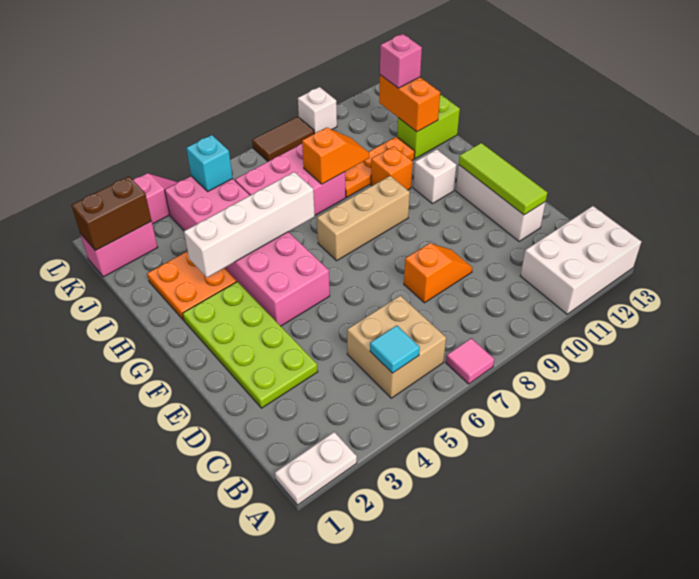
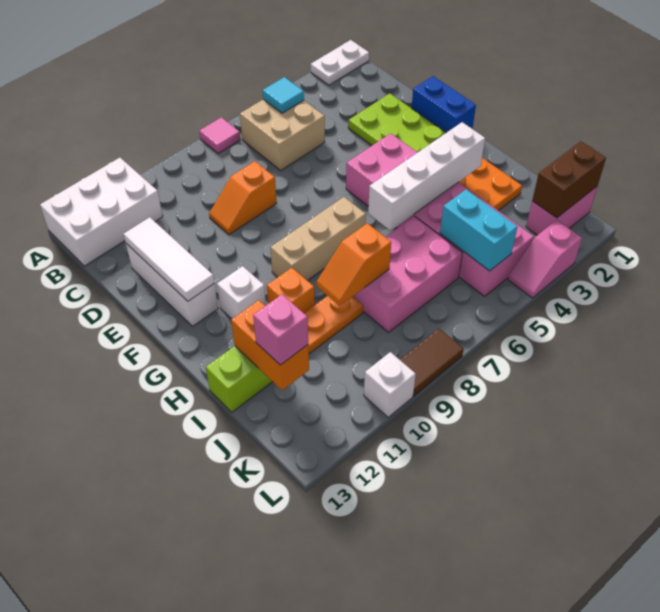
lime 1x3 tile [459,143,547,215] -> white 1x3 tile [124,217,214,301]
none -> blue 1x2 brick [412,76,476,133]
cyan 1x1 brick [186,135,233,191] -> cyan 1x2 brick [440,190,517,271]

